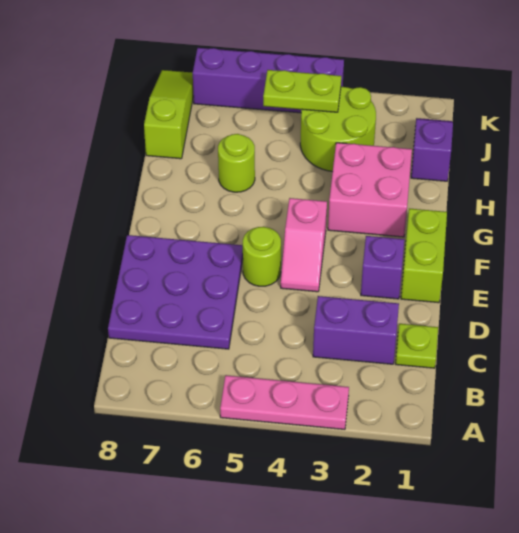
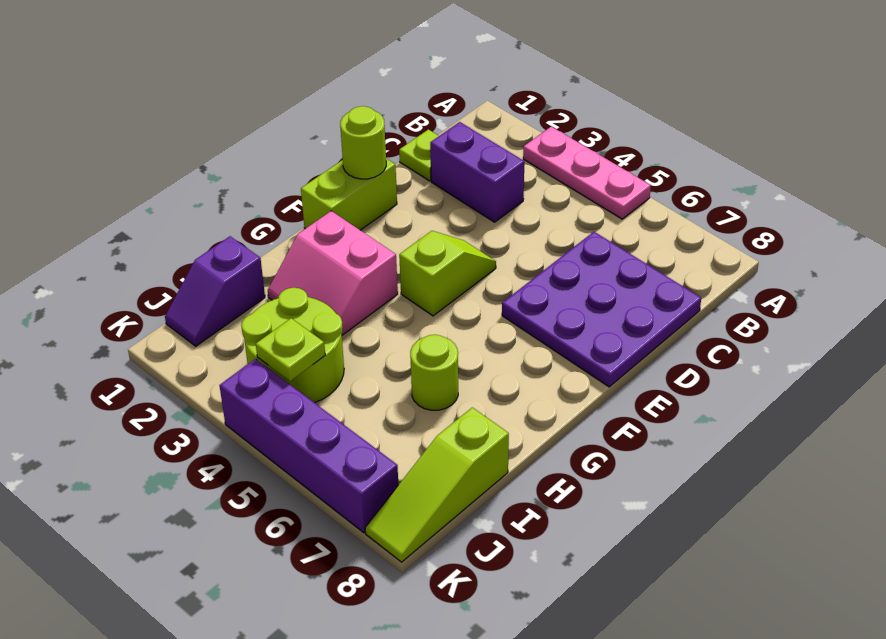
purple 1x1 brick [361,236,404,299] -> none
pink 1x2 slope [281,198,327,292] -> lime 1x2 slope [399,231,496,316]
lime 1x1 round brick [243,227,281,286] -> lime 1x1 round brick moved to [340,106,386,179]
pink 2x2 brick [328,143,412,237] -> pink 2x2 slope [268,211,398,335]
lime 1x2 plate [263,70,341,112] -> lime 1x1 plate [256,318,325,381]

